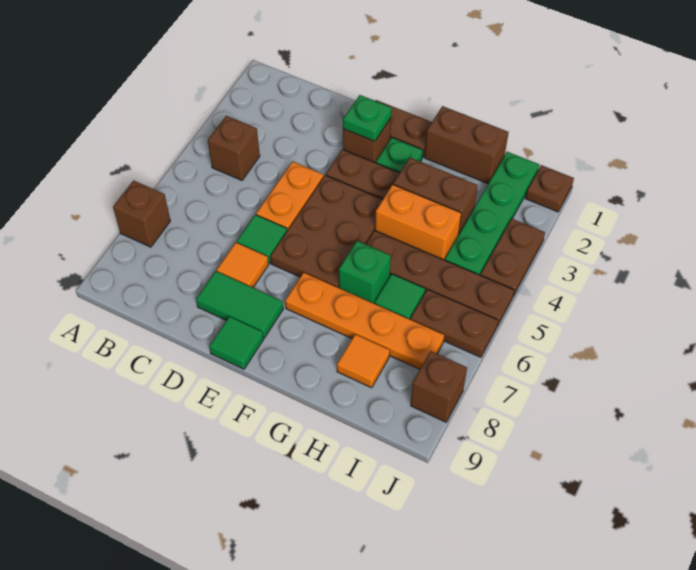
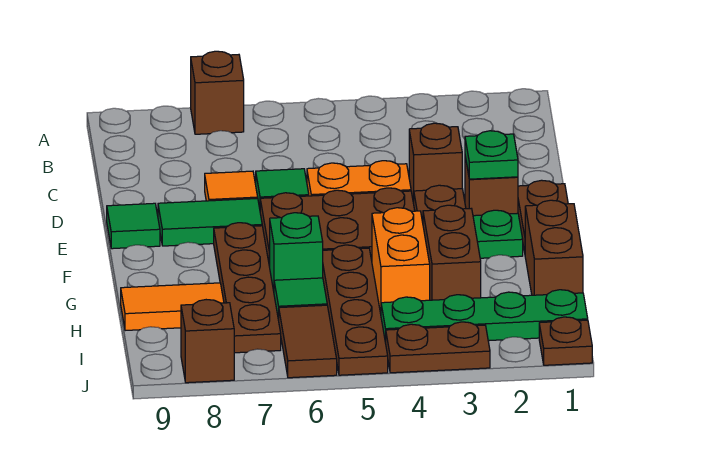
brown 1x1 brick [208,116,260,180] -> brown 1x1 brick moved to [409,123,462,203]
green 1x2 tile [196,271,283,338] -> green 1x2 tile turned to [158,198,262,246]
orange 1x4 plate [285,273,444,369] -> brown 1x4 plate [214,223,281,353]
orange 1x1 tile [337,334,390,388] -> orange 1x2 tile [121,283,224,331]
brown 1x2 plate [410,289,498,357] -> brown 1x2 tile [279,305,337,378]

